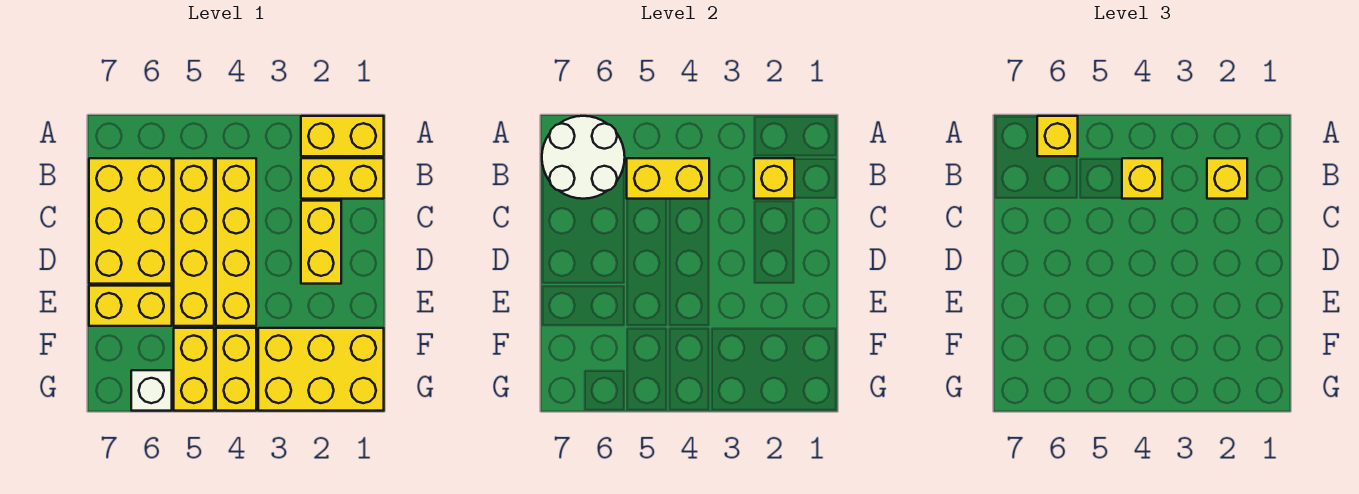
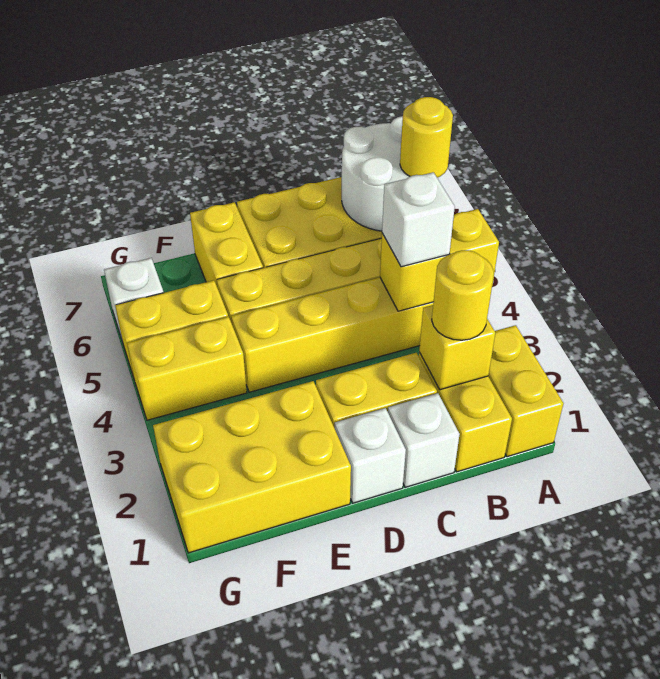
yellow 1x1 brick [1037,116,1078,156] -> yellow 1x1 round brick [400,97,453,178]
yellow 1x1 brick [1207,158,1247,199] -> yellow 1x1 round brick [432,250,494,340]
yellow 1x2 brick [627,158,709,199] -> yellow 1x2 brick turned to [380,209,499,311]
yellow 1x1 brick [1122,158,1162,199] -> white 1x1 brick [382,172,455,267]
none -> white 1x1 brick [388,393,460,487]
none -> white 1x1 brick [335,408,406,503]
yellow 2x3 brick [258,328,384,411] -> yellow 2x3 brick turned to [153,381,351,553]

